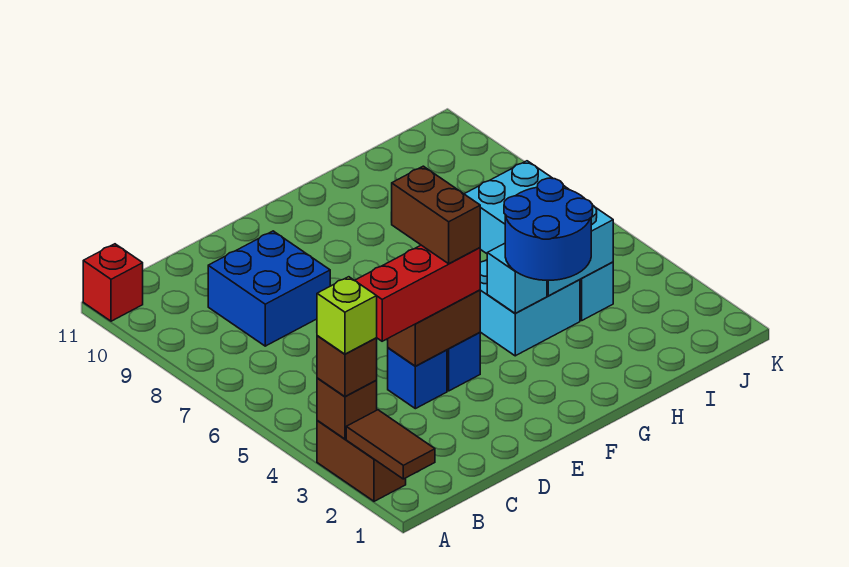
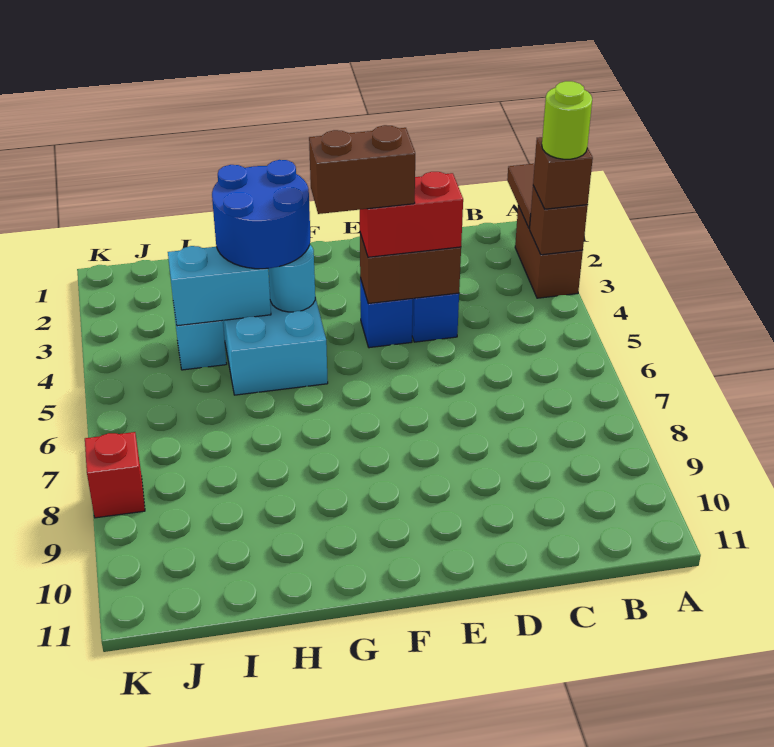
lime 1x1 brick [317,277,377,354] -> lime 1x1 round brick [542,81,592,159]
red 1x1 brick [83,244,143,321] -> red 1x1 brick moved to [85,432,145,518]
red 1x3 brick [355,245,480,341] -> red 1x2 brick [360,172,463,257]
blue 2x2 brick [208,231,330,346] -> none
brown 1x2 brick [391,166,480,264] -> brown 1x2 brick turned to [309,125,415,214]
cyan 1x1 brick [487,243,547,313] -> cyan 1x1 round brick [268,245,315,312]
cyan 2x3 brick [465,161,613,296] -> cyan 1x2 brick [168,246,271,326]

